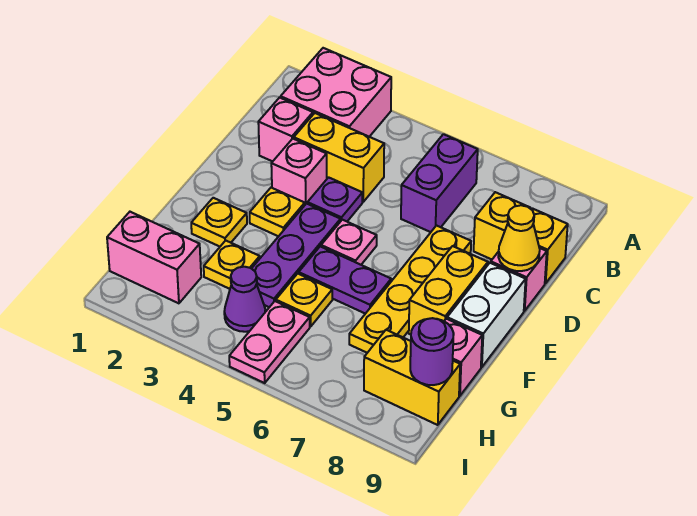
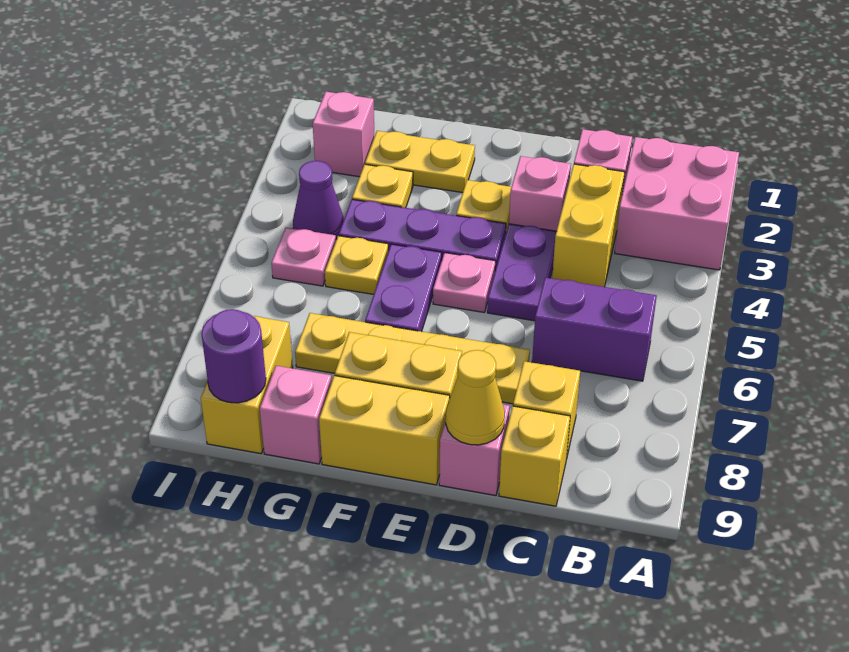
purple 1x1 plate [307,177,362,221] -> purple 1x2 plate [487,224,557,321]
white 1x2 brick [447,263,526,367] -> yellow 1x2 brick [319,376,450,485]
yellow 1x1 plate [191,198,247,247] -> yellow 1x2 plate [365,131,475,193]
pink 1x2 brick [107,212,201,303] -> pink 1x1 brick [313,92,375,177]
pink 1x2 plate [229,301,310,383] -> pink 1x1 plate [271,227,336,286]

